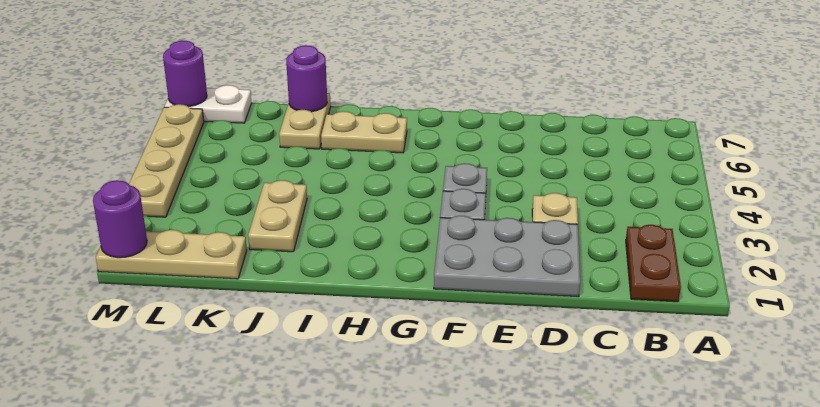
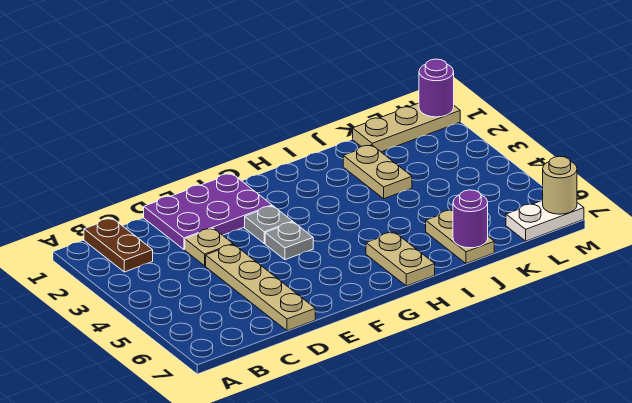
grey 2x3 plate [434,216,580,297] -> purple 2x3 plate [144,173,272,250]
tan 1x2 plate [321,111,407,153] -> tan 1x2 plate turned to [366,232,435,286]
tan 1x4 plate [129,104,204,217] -> tan 1x4 plate moved to [206,245,315,331]
purple 1x1 round brick [163,41,207,106] -> tan 1x1 round brick [543,156,577,214]

